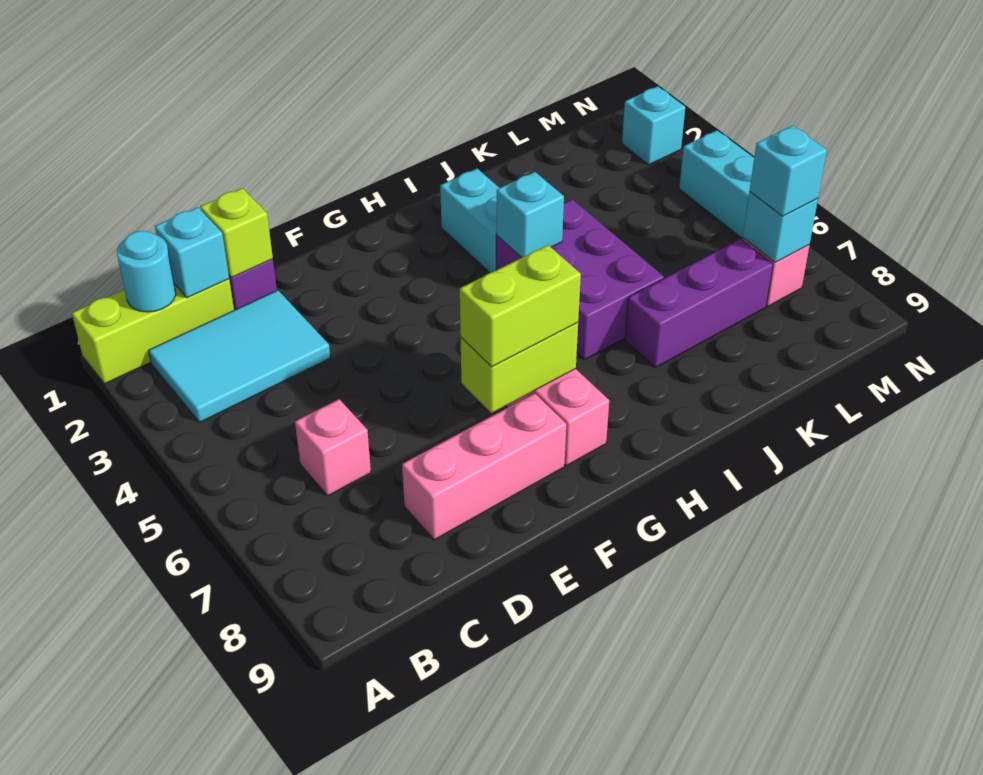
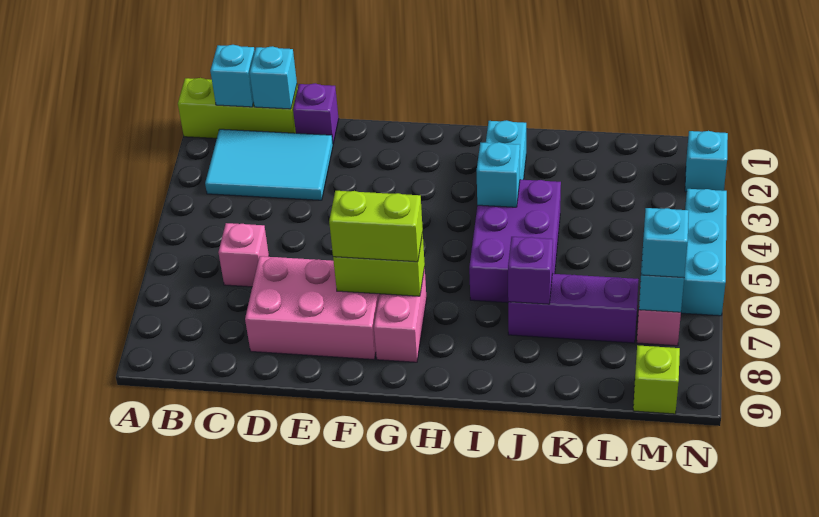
cyan 1x1 round brick [117,231,176,312] -> cyan 1x1 brick [210,45,255,107]
lime 1x1 brick [200,188,273,278] -> lime 1x1 brick moved to [633,345,680,414]
pink 1x3 brick [402,393,566,540] -> pink 2x3 brick [245,256,379,360]
none -> purple 1x1 brick [508,237,553,304]

